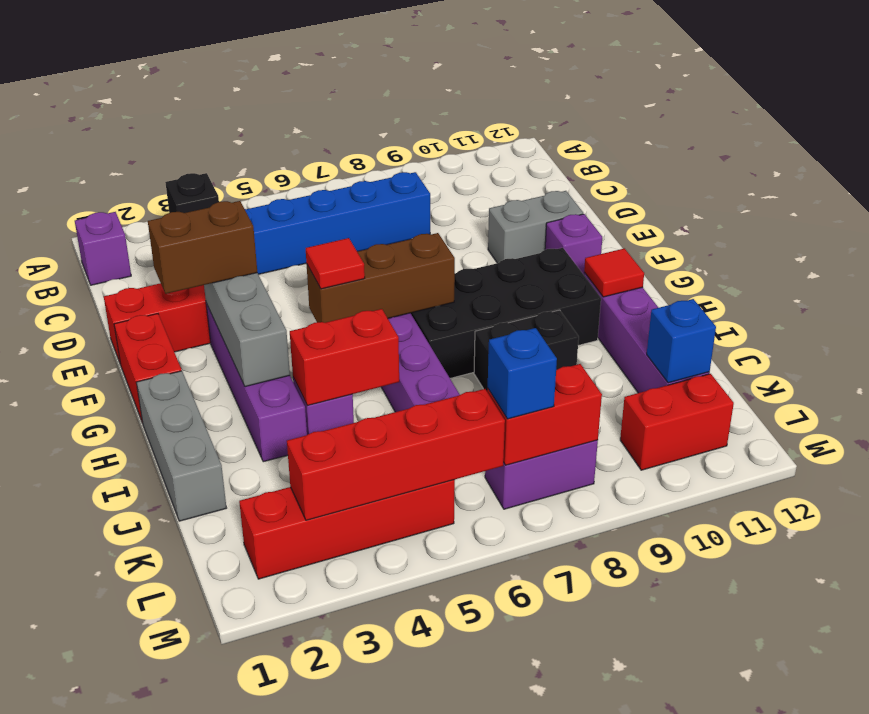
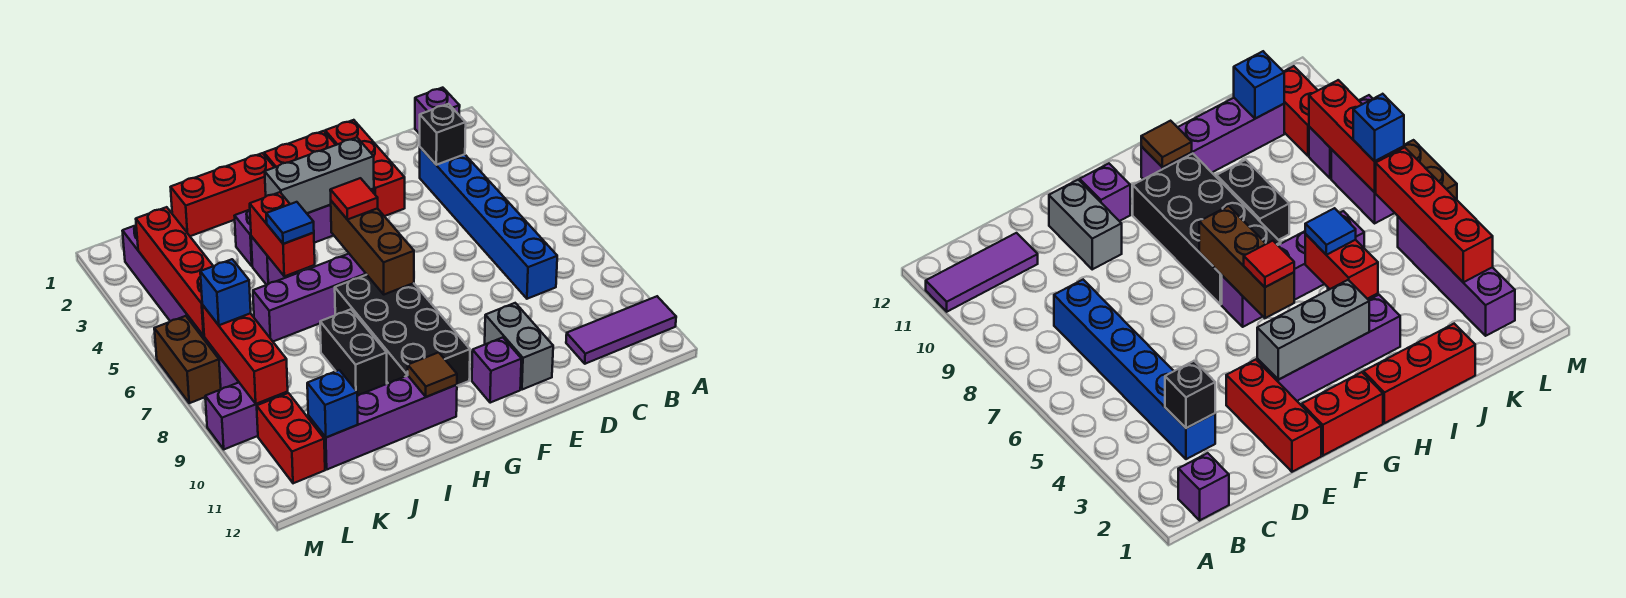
none -> purple 1x3 tile [566,296,676,364]
brown 1x2 brick [148,201,257,294] -> brown 1x2 brick moved to [154,316,221,403]
grey 1x3 brick [136,371,226,521] -> red 1x3 brick [171,153,274,236]
red 1x1 tile [584,248,644,297] -> brown 1x1 tile [408,352,457,397]
none -> blue 1x1 tile [266,202,314,244]
red 1x4 brick [239,480,455,579] -> purple 1x4 brick [123,226,205,339]
red 1x2 brick [487,364,602,465] -> red 1x3 brick [202,305,288,404]
none -> purple 1x2 brick [205,383,288,449]

